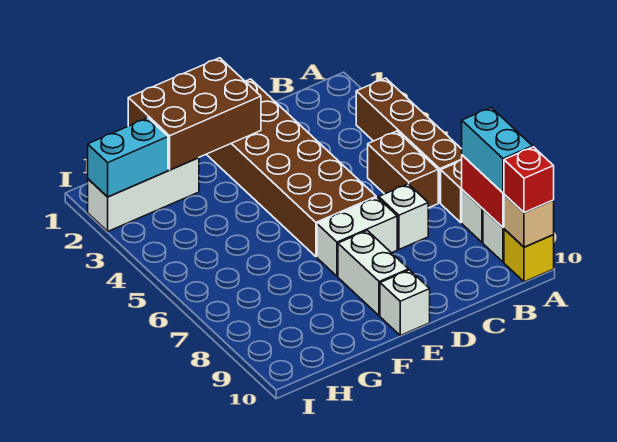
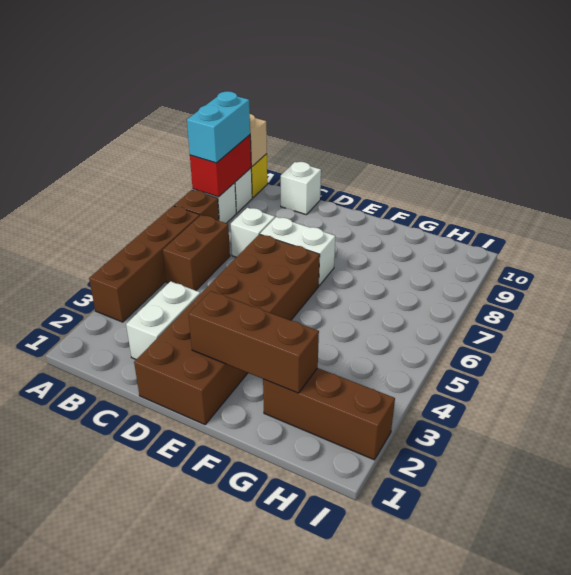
red 1x1 brick [504,147,554,213] -> none
brown 2x3 brick [128,58,261,170] -> brown 1x3 brick [189,291,319,393]
white 1x2 brick [338,231,409,316] -> white 1x2 brick moved to [126,281,200,359]
white 1x1 brick [380,270,430,335] -> white 1x1 brick moved to [281,162,321,215]
white 1x3 brick [88,158,199,231] -> brown 1x3 brick [263,368,395,460]
cyan 1x2 brick [88,118,168,197] -> none

